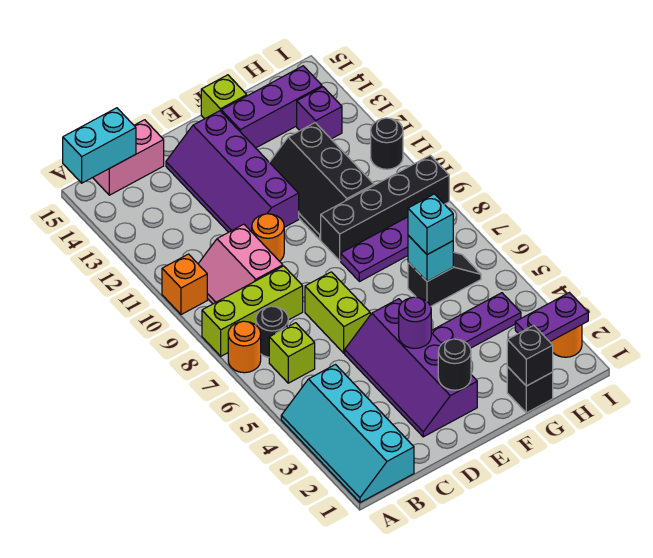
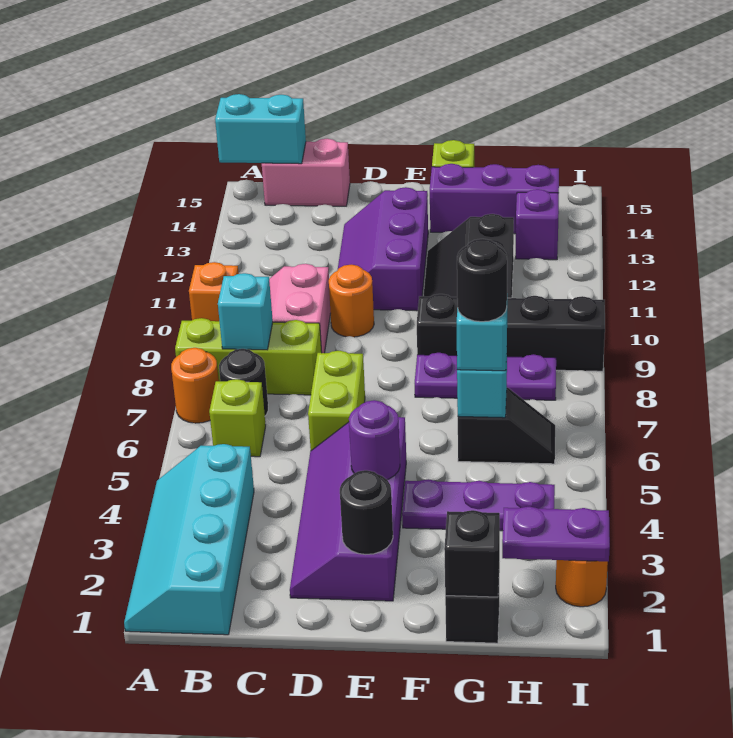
none -> cyan 1x1 brick [218,273,273,350]
purple 2x4 slope [166,111,299,232] -> purple 2x3 slope [338,187,428,311]
black 1x1 round brick [371,118,403,169] -> black 1x1 round brick moved to [457,239,507,322]

